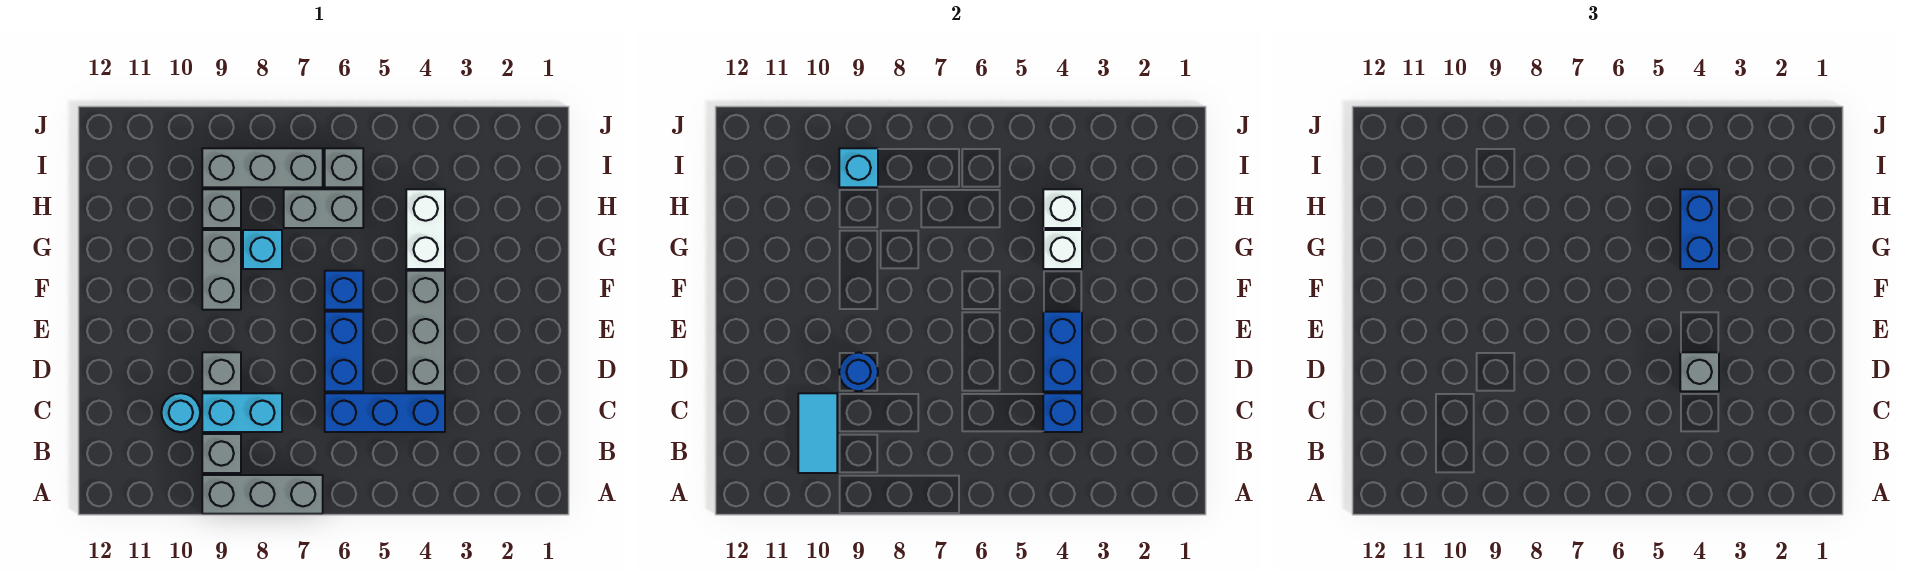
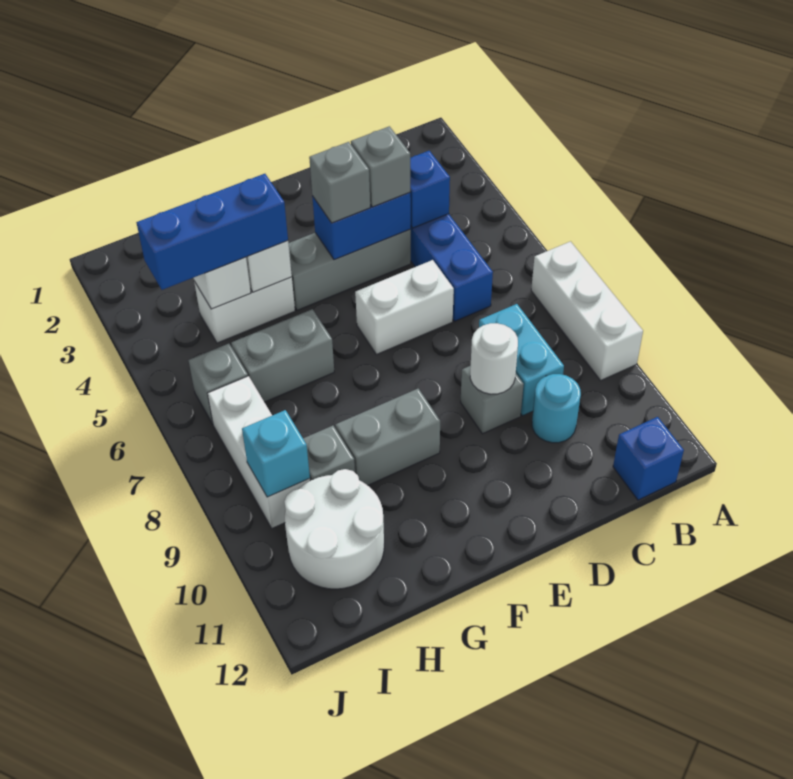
grey 1x3 brick [202,475,323,514] -> white 1x3 brick [531,242,643,380]
grey 1x1 brick [202,434,241,473] -> grey 1x1 brick moved to [309,142,370,223]
cyan 1x2 tile [798,393,837,473] -> none
blue 1x2 brick [325,312,363,391] -> white 1x2 brick [355,260,454,354]
blue 1x1 round brick [839,352,878,391] -> white 1x1 round brick [470,323,518,394]
blue 1x1 brick [325,271,363,310] -> blue 1x1 brick moved to [613,417,684,500]
blue 1x2 brick [1680,189,1719,269] -> blue 1x3 brick [136,174,288,290]
cyan 1x1 brick [243,230,282,269] -> none
grey 1x2 brick [284,189,363,228] -> grey 1x2 brick turned to [231,309,334,402]
none -> white 2x2 round brick [284,469,384,589]
grey 1x3 brick [202,148,323,187] -> white 1x3 brick [207,376,310,528]

